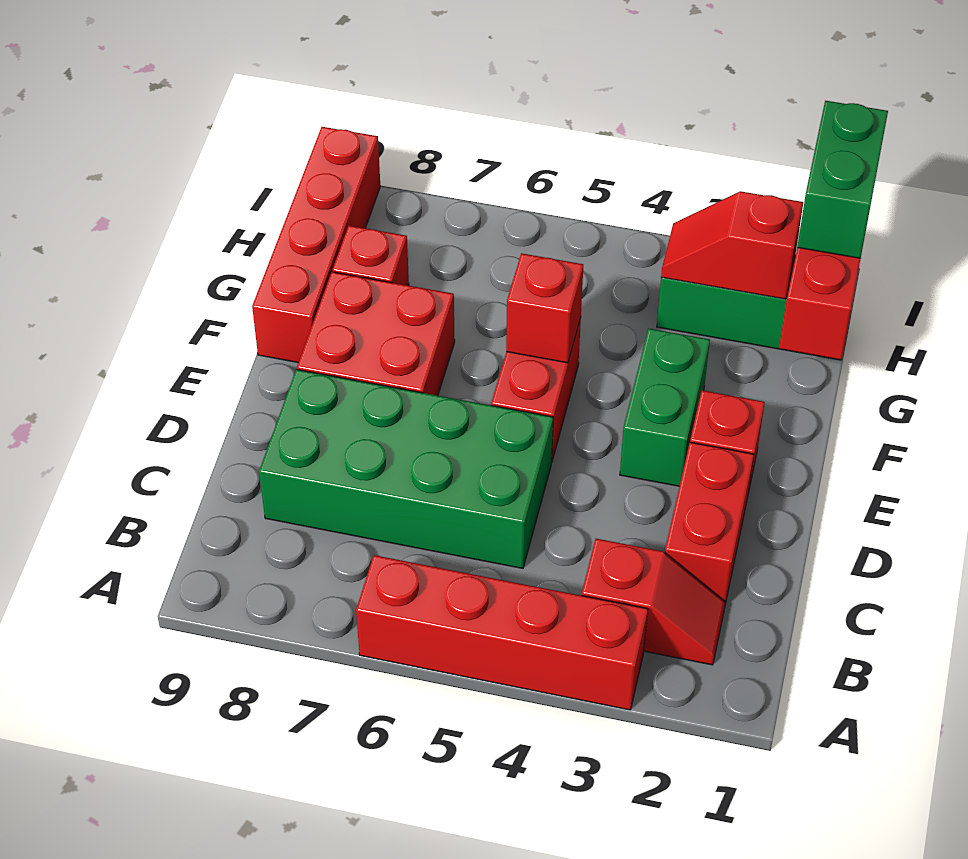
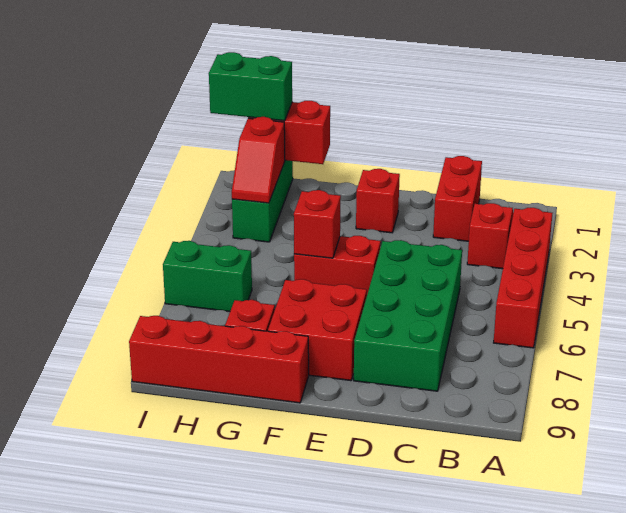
red 1x2 brick [665,442,754,604] -> red 1x2 brick turned to [433,156,482,241]
green 1x2 brick [620,329,710,486] -> green 1x2 brick moved to [163,241,252,311]

